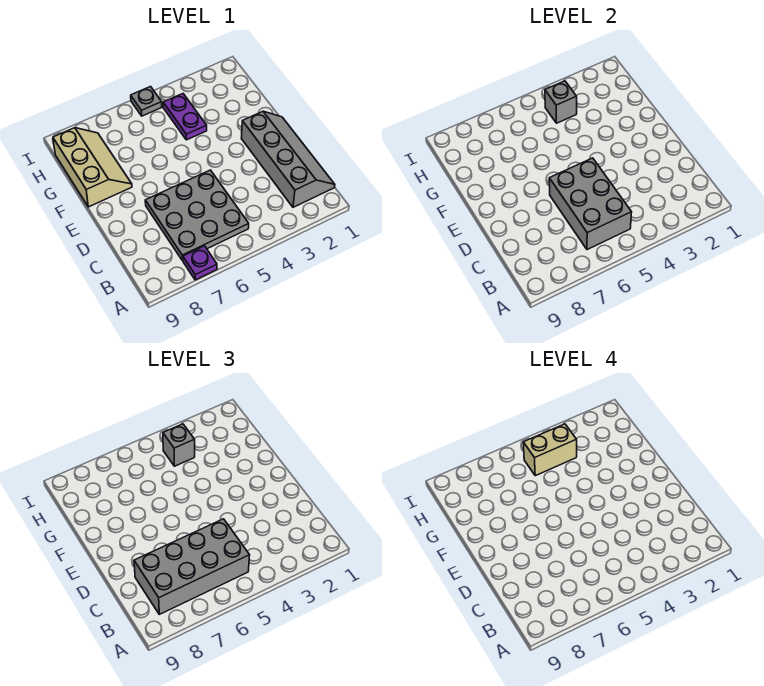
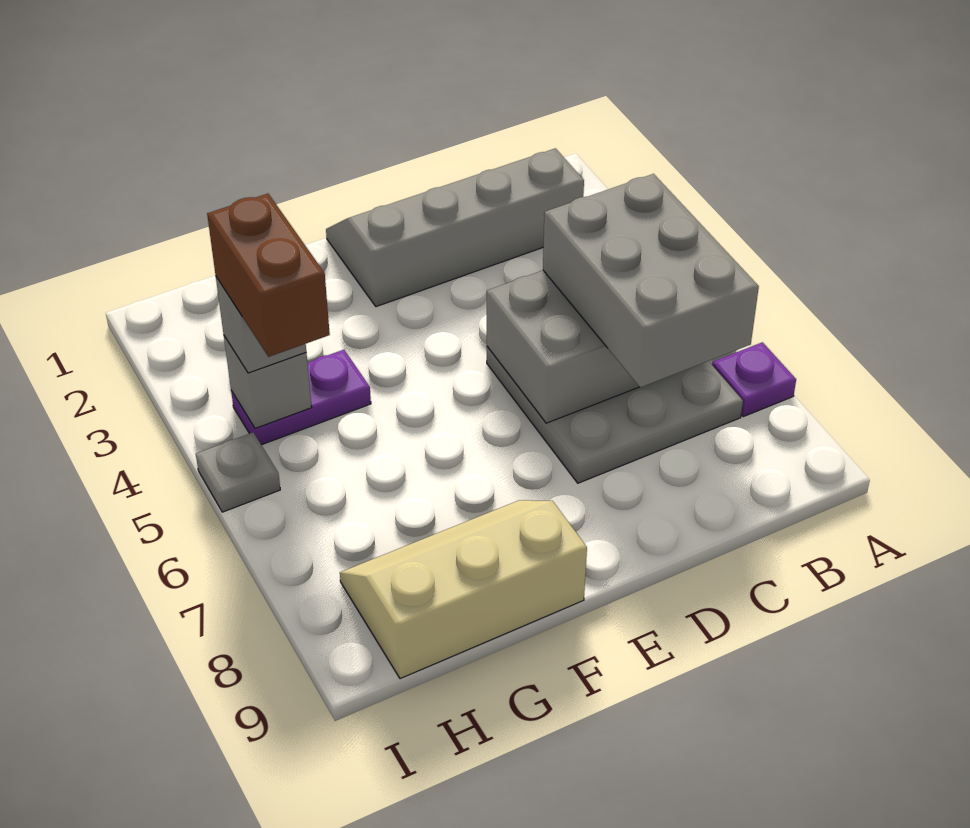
grey 2x4 brick [134,519,250,614] -> grey 2x3 brick [543,174,759,387]
tan 1x2 brick [523,424,577,476] -> brown 1x2 brick [207,194,330,357]

